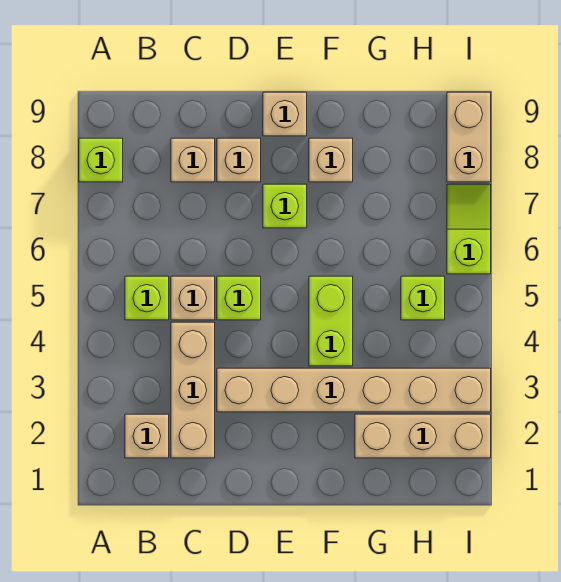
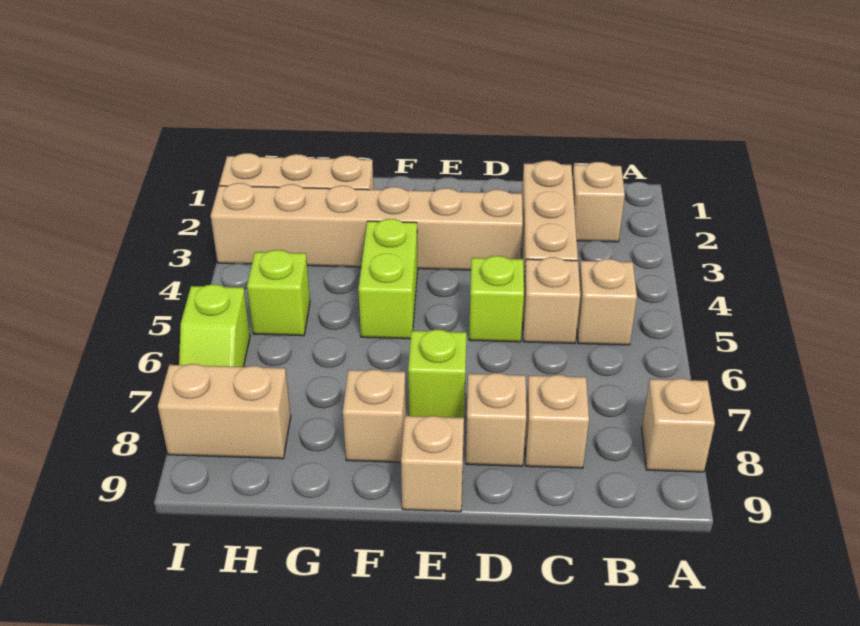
lime 1x1 brick [79,138,123,182] -> tan 1x1 brick [642,379,715,472]
lime 1x1 brick [125,276,169,320] -> tan 1x1 brick [577,259,637,345]
tan 1x2 brick [447,92,491,182] -> tan 1x2 brick turned to [158,364,291,459]

